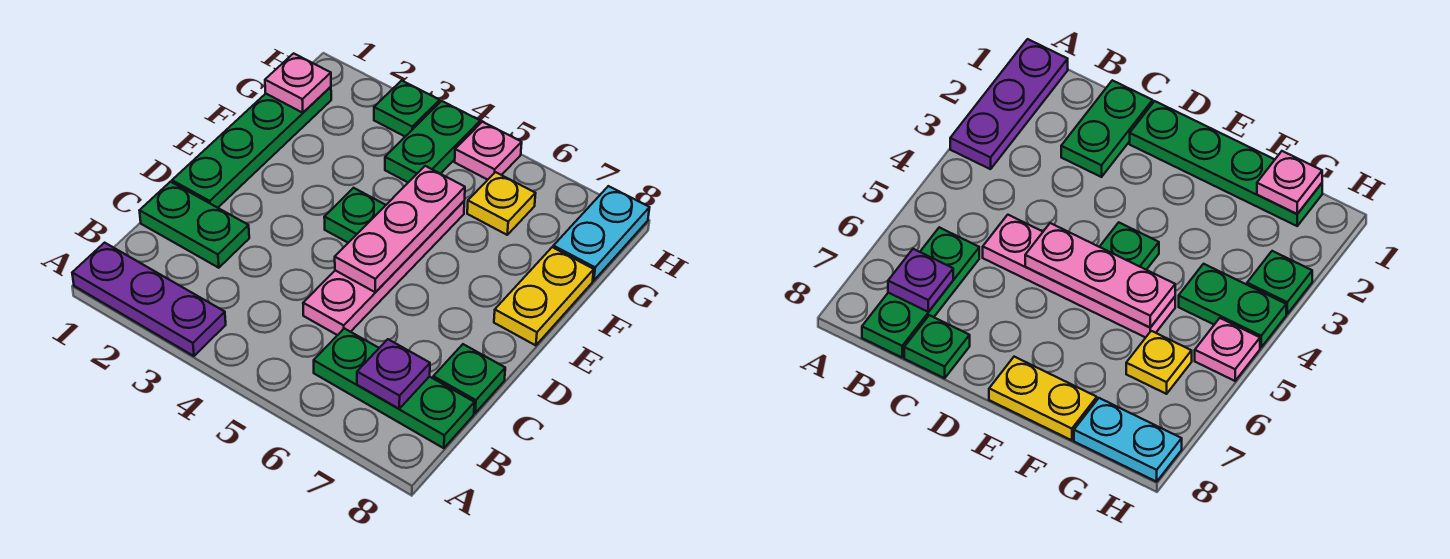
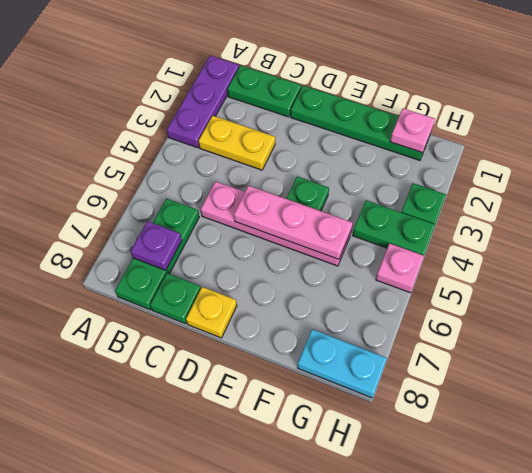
green 1x2 plate [140,182,249,268] -> green 1x2 plate turned to [227,65,301,117]
yellow 1x2 plate [494,247,594,345] -> yellow 1x2 plate moved to [199,116,275,170]
yellow 1x1 plate [467,172,536,235] -> yellow 1x1 plate moved to [186,287,237,338]

